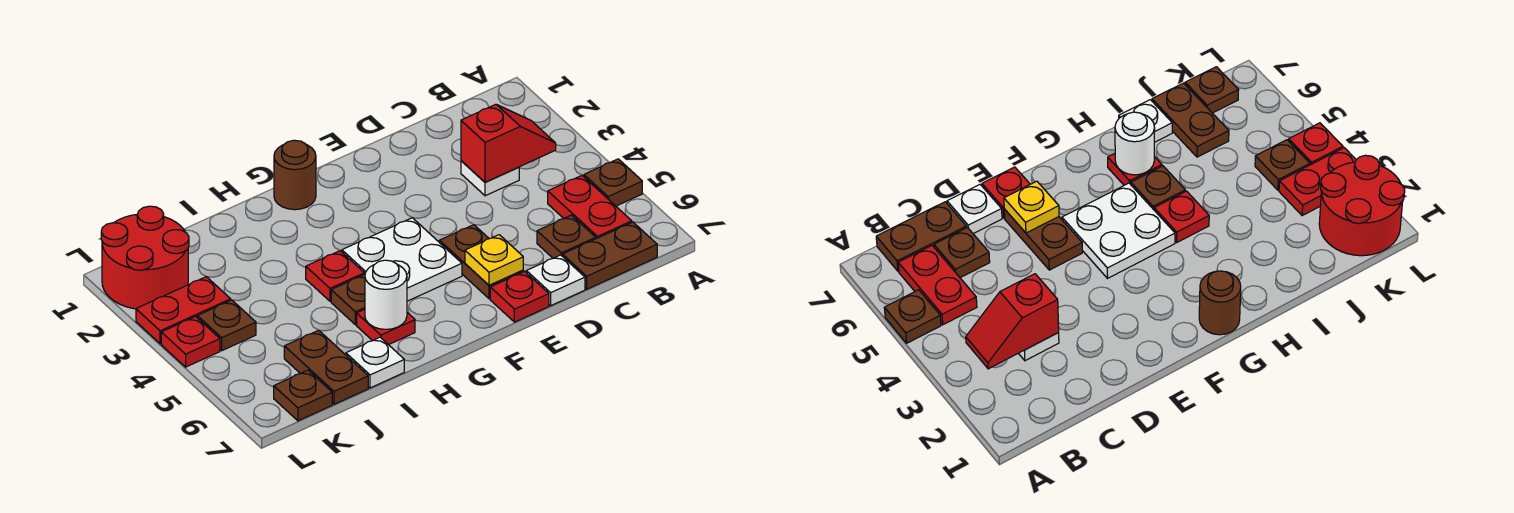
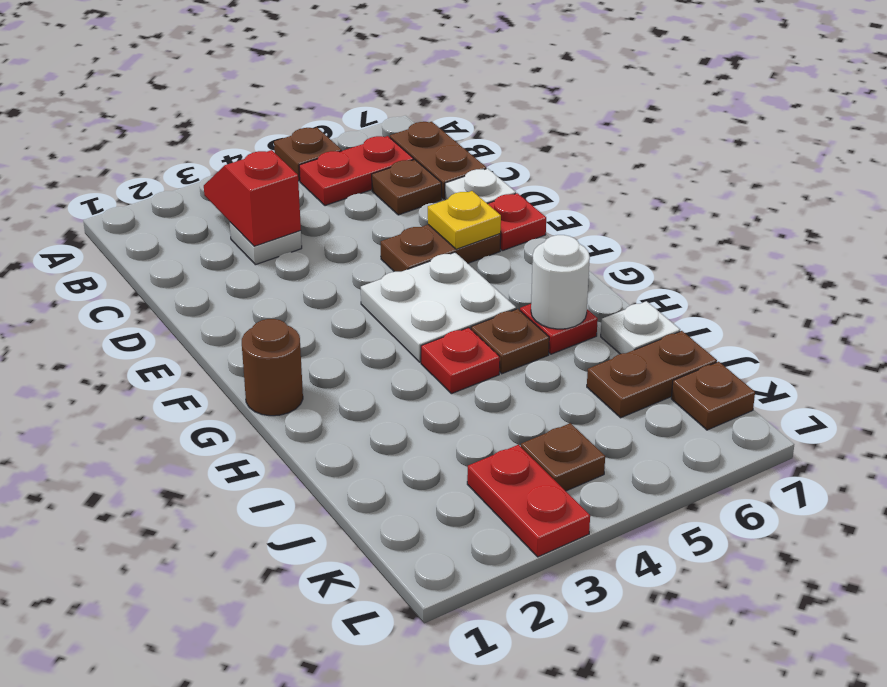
red 2x2 round brick [101,206,189,309] -> none
red 1x1 plate [161,316,220,367] -> none

